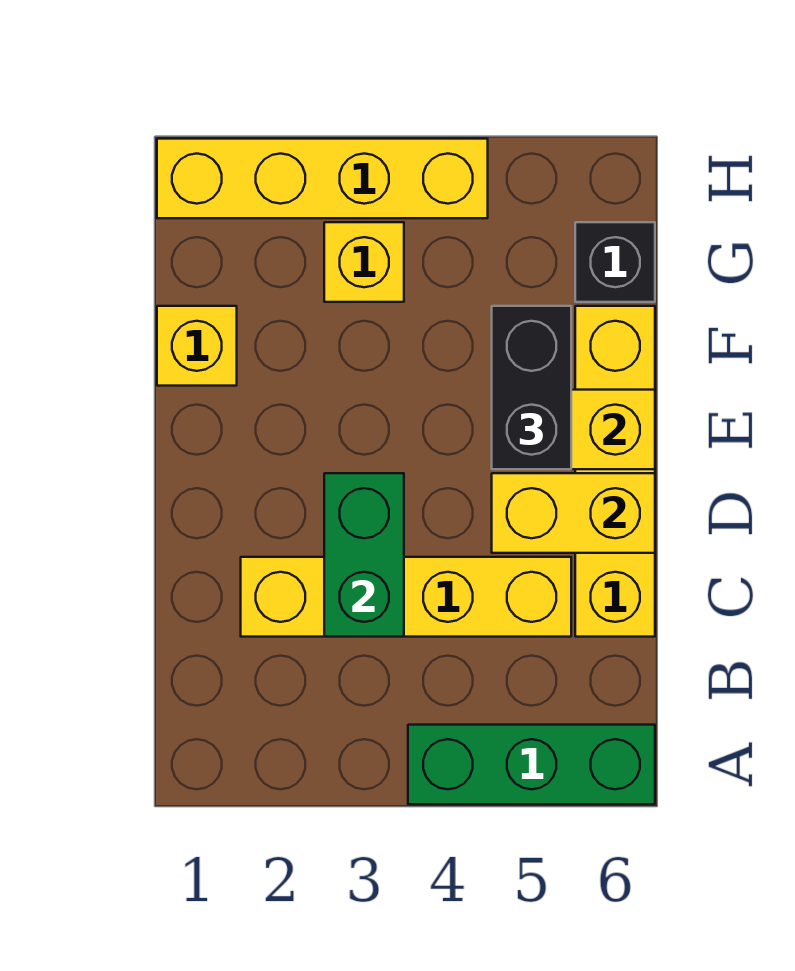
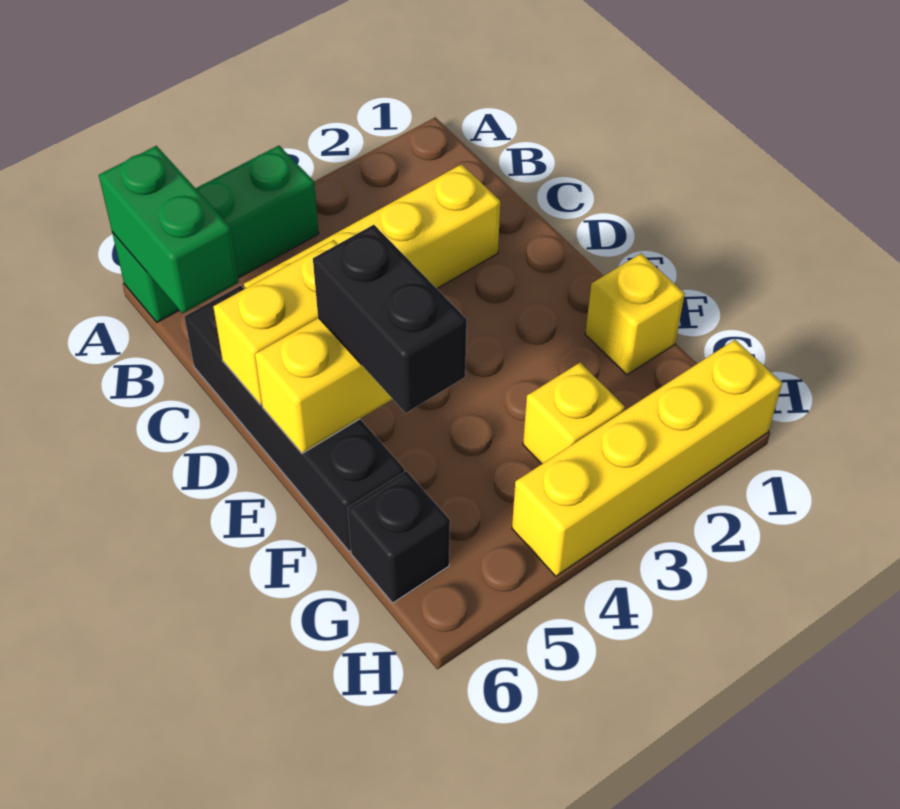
green 1x2 brick [324,473,404,637] -> green 1x2 brick moved to [99,146,239,313]
yellow 1x4 brick [575,306,655,637] -> black 1x4 brick [184,285,404,552]

